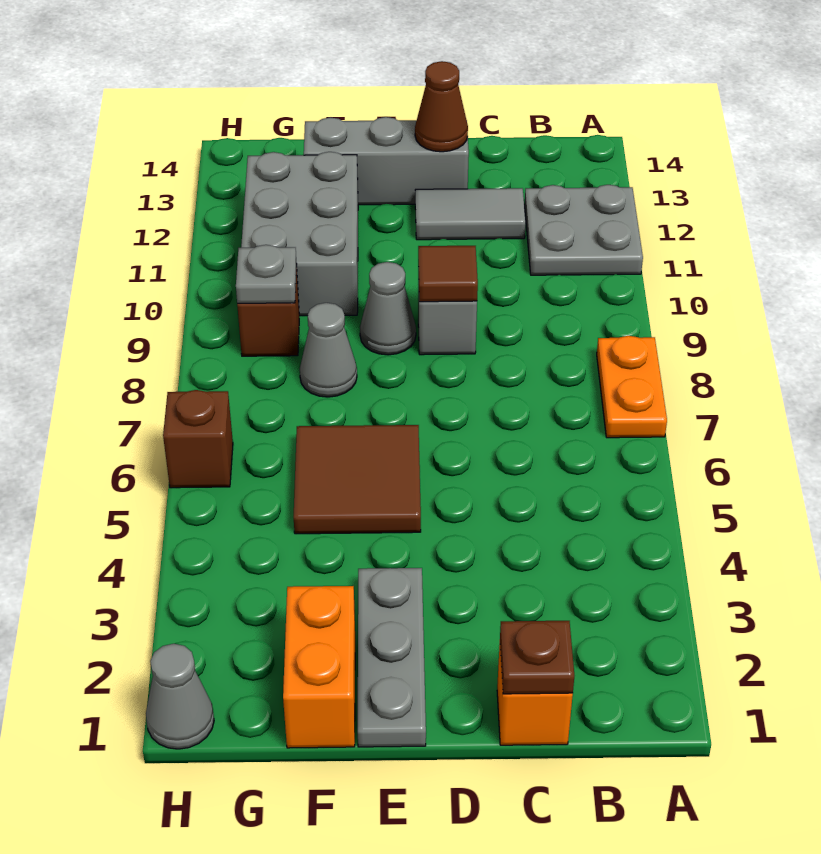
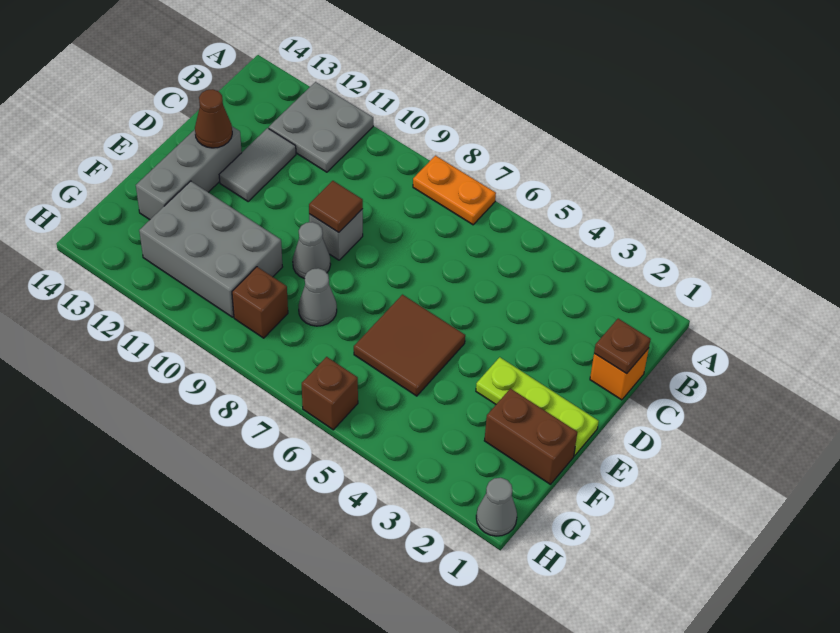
grey 1x3 plate [358,568,426,747] -> lime 1x3 plate [476,357,599,456]
orange 1x2 brick [283,586,355,748] -> brown 1x2 brick [484,389,577,484]
grey 1x1 plate [236,245,297,303] -> none

